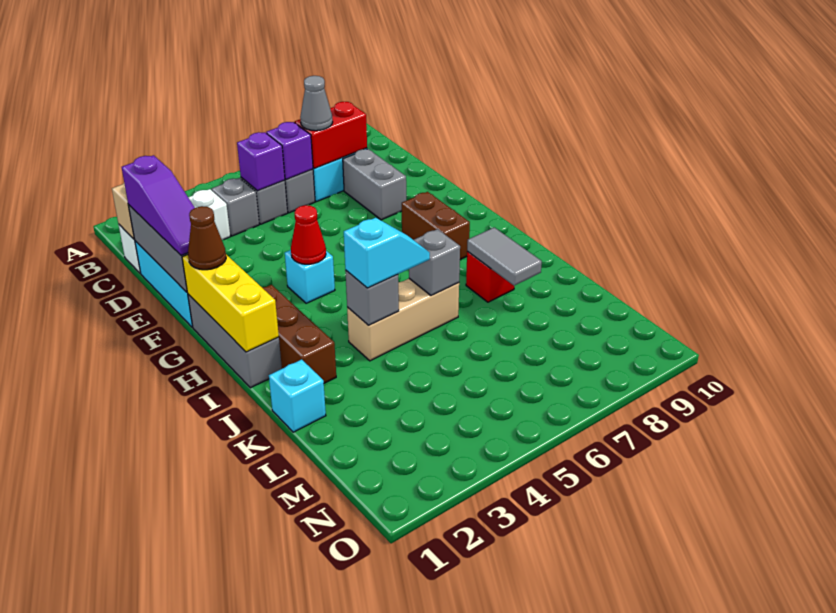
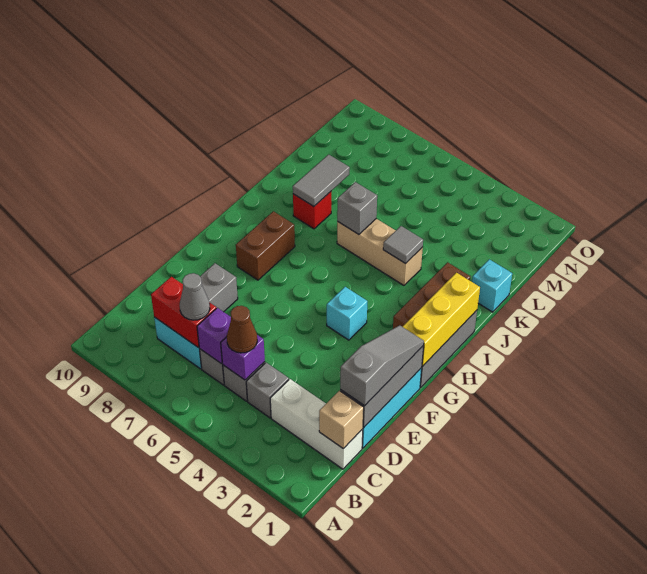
purple 1x3 slope [122,155,195,256] -> grey 1x3 slope [340,325,424,406]
brown 1x1 cone [188,206,226,270] -> brown 1x1 cone moved to [227,306,257,353]
red 1x1 cone [291,205,326,264] -> none
grey 1x1 brick [345,270,399,325] -> grey 1x1 tile [383,226,423,264]
cyan 1x2 slope [344,218,430,288] -> none

